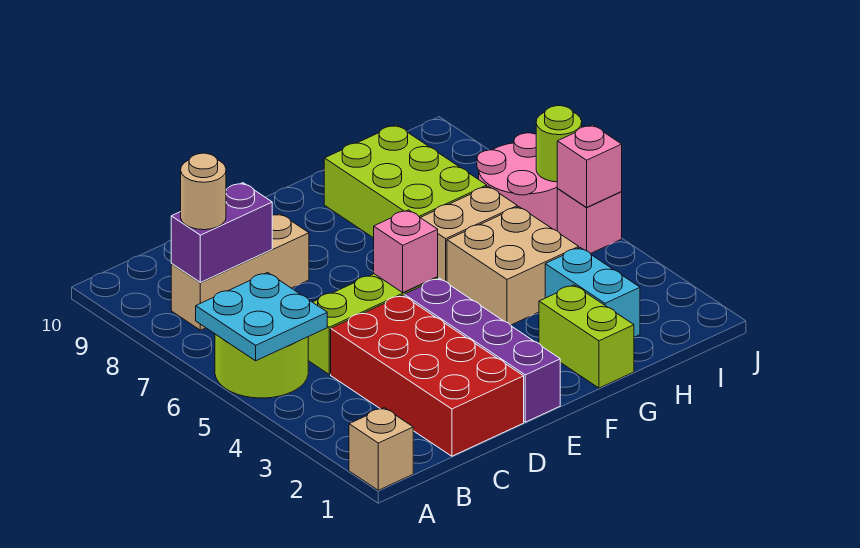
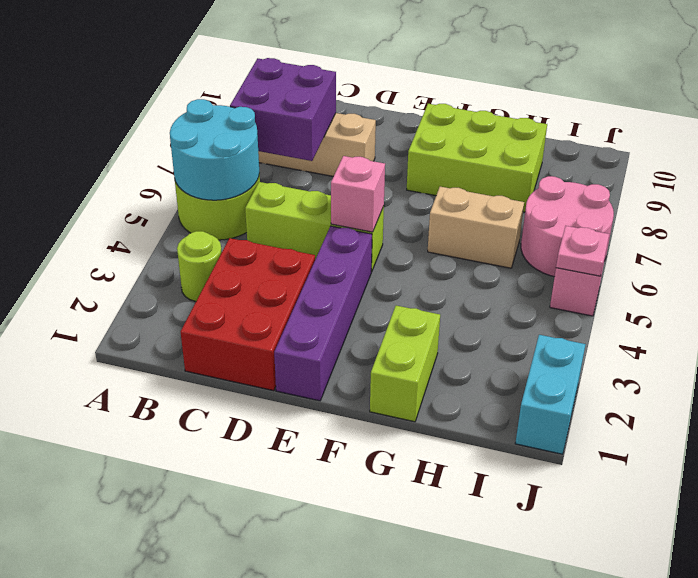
tan 1x1 brick [349,408,413,490] -> none
cyan 2x2 plate [196,273,327,361] -> cyan 2x2 round brick [170,99,259,200]
purple 1x2 brick [171,183,272,282] -> purple 2x2 brick [230,58,336,161]
tan 1x1 round brick [181,153,226,230] -> none
red 2x4 brick [331,295,524,456] -> red 2x3 brick [181,238,315,391]
tan 2x2 brick [447,207,579,325] -> none
lime 2x3 brick [324,125,487,238] -> lime 2x3 brick turned to [407,104,547,212]
cyan 1x2 brick [545,248,640,337] -> cyan 1x2 brick moved to [515,335,586,454]
pink 1x1 brick [557,125,622,208] -> pink 1x1 plate [556,226,609,276]
lime 1x1 round brick [536,106,582,182] -> lime 1x1 round brick moved to [177,231,222,302]

